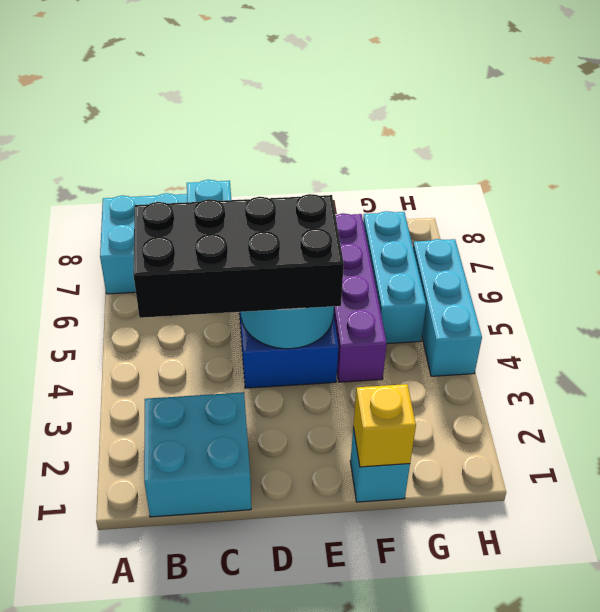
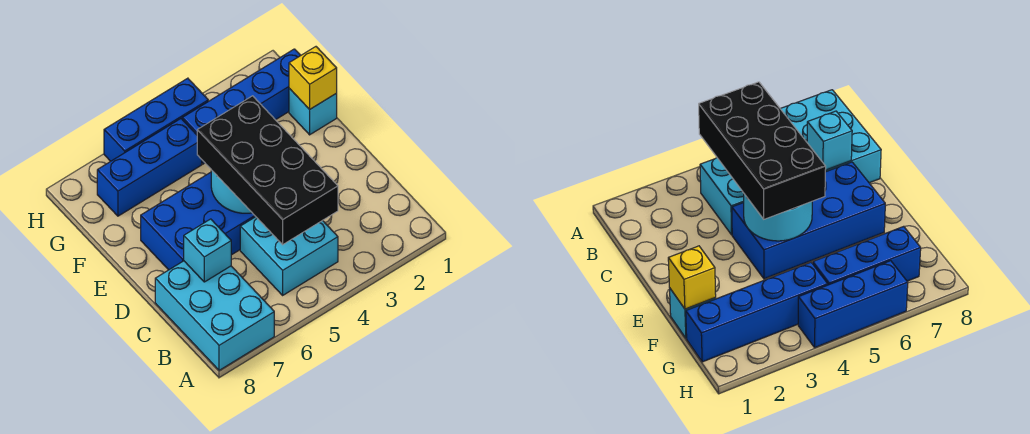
cyan 2x2 brick [144,392,251,517] -> cyan 2x2 brick moved to [240,217,338,295]
purple 1x4 brick [334,213,387,382] -> none
none -> blue 1x4 brick [182,49,301,164]
cyan 1x3 brick [363,211,426,344] -> blue 1x3 brick [97,119,202,216]
cyan 1x3 brick [413,239,482,376] -> blue 1x3 brick [104,78,208,161]

